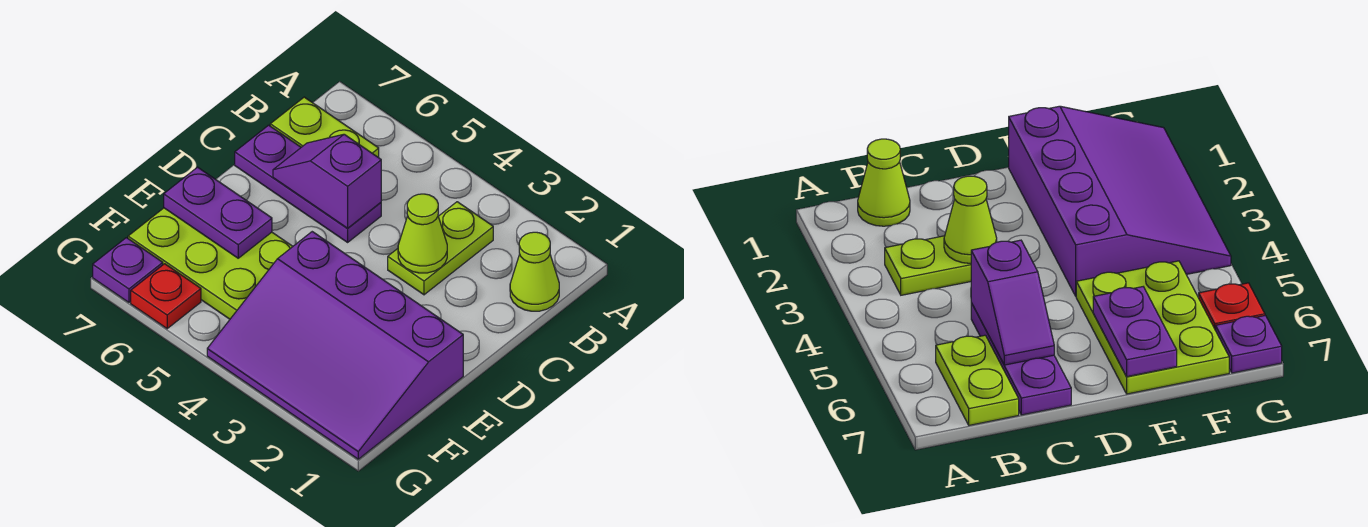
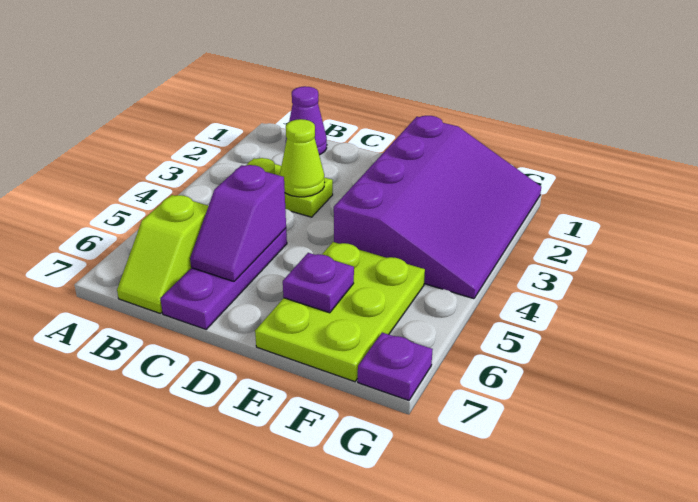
lime 1x1 cone [510,232,559,311] -> purple 1x1 cone [286,86,327,155]
lime 1x2 plate [270,97,379,158] -> lime 1x2 slope [117,195,208,313]
purple 1x2 plate [164,167,272,258] -> purple 1x1 plate [283,253,354,313]
red 1x1 plate [131,264,201,329] -> none

